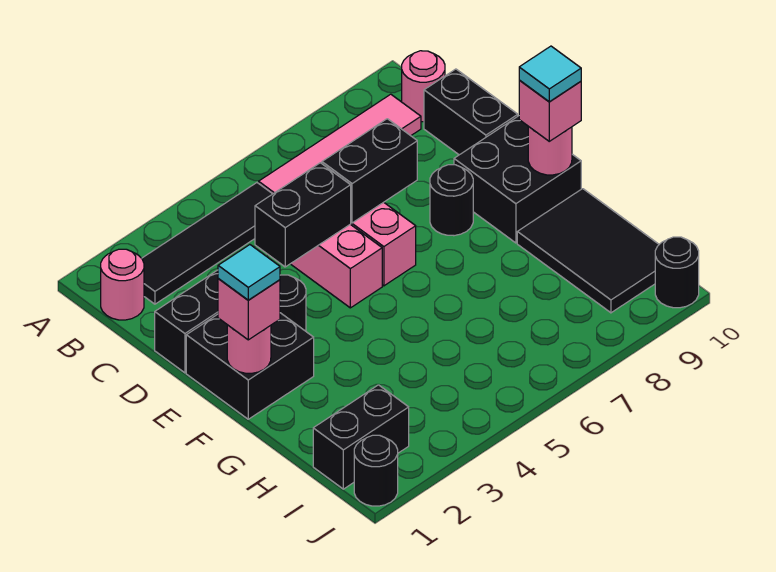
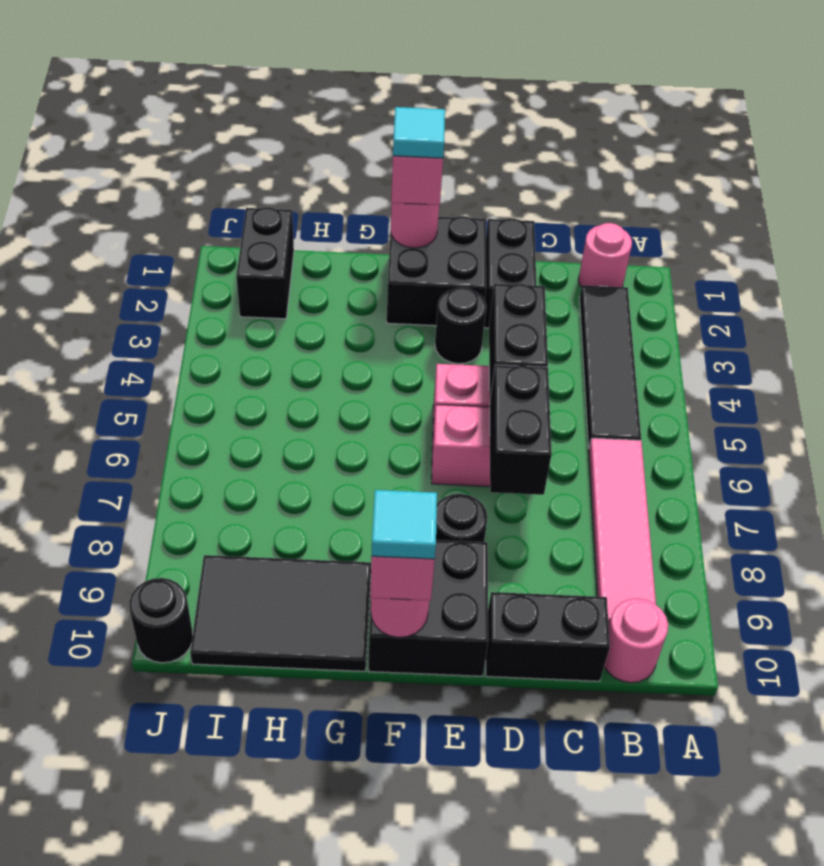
black 1x1 round brick [354,435,398,506] -> none

